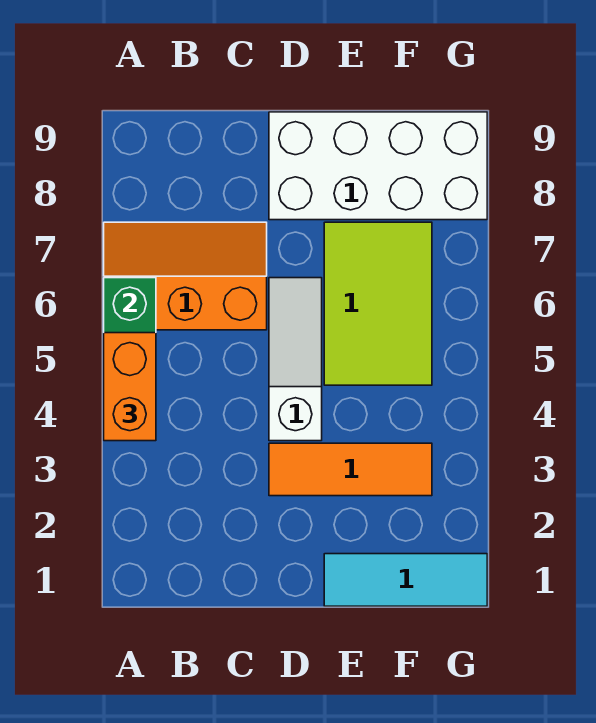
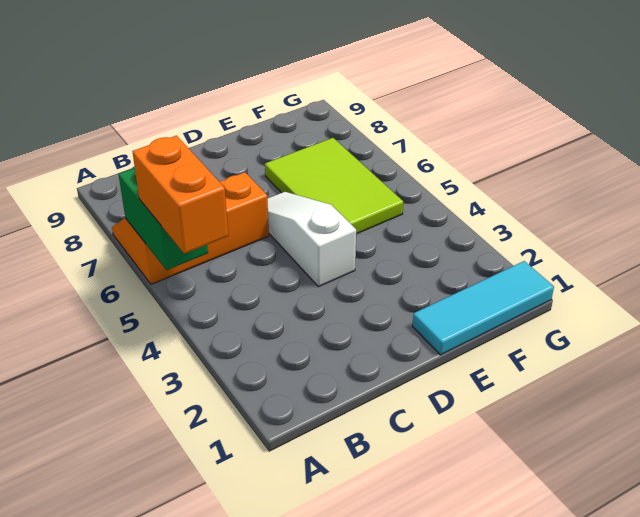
orange 1x3 tile [269,443,432,496] -> none
white 2x4 brick [269,112,487,220] -> none

